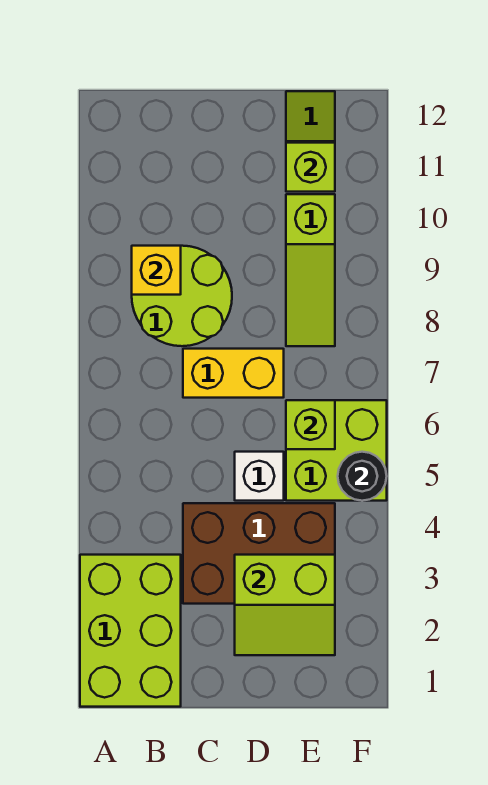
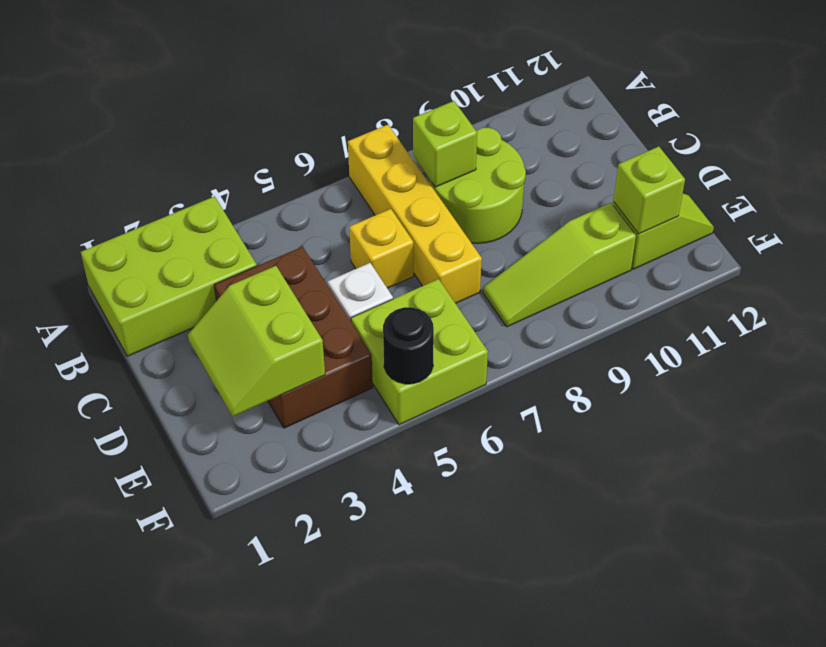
yellow 1x1 brick [132,246,181,295] -> yellow 1x1 brick moved to [349,209,414,288]
yellow 1x2 brick [183,349,284,398] -> yellow 1x4 brick [348,125,482,303]
lime 1x1 brick [286,400,335,449] -> lime 1x1 brick moved to [413,101,477,187]

